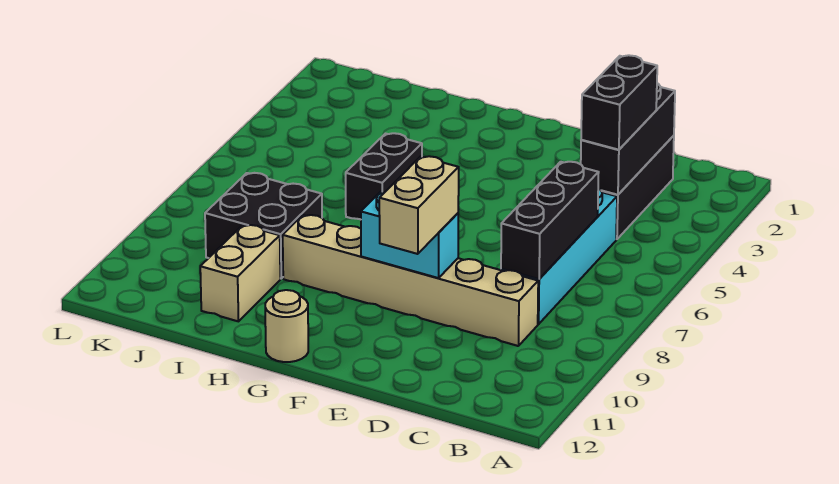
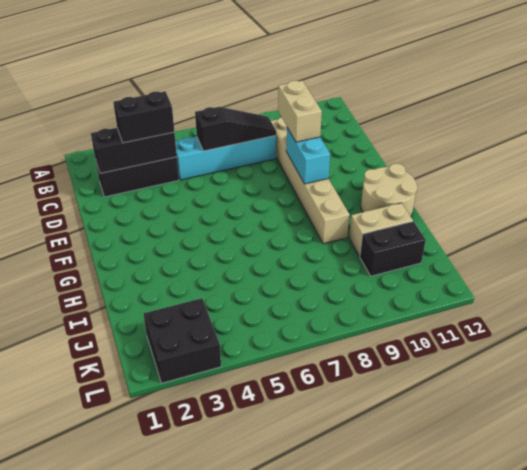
black 1x3 brick [501,162,599,279] -> black 1x3 slope [195,107,276,151]
tan 1x2 brick [379,156,459,254] -> tan 1x2 brick turned to [278,81,322,142]
tan 1x1 round brick [265,290,308,362] -> tan 2x2 round brick [361,164,417,217]
black 1x2 brick [346,133,422,220] -> black 1x2 brick moved to [360,221,426,276]
black 2x2 brick [205,173,322,278] -> black 2x2 brick moved to [143,298,221,383]

